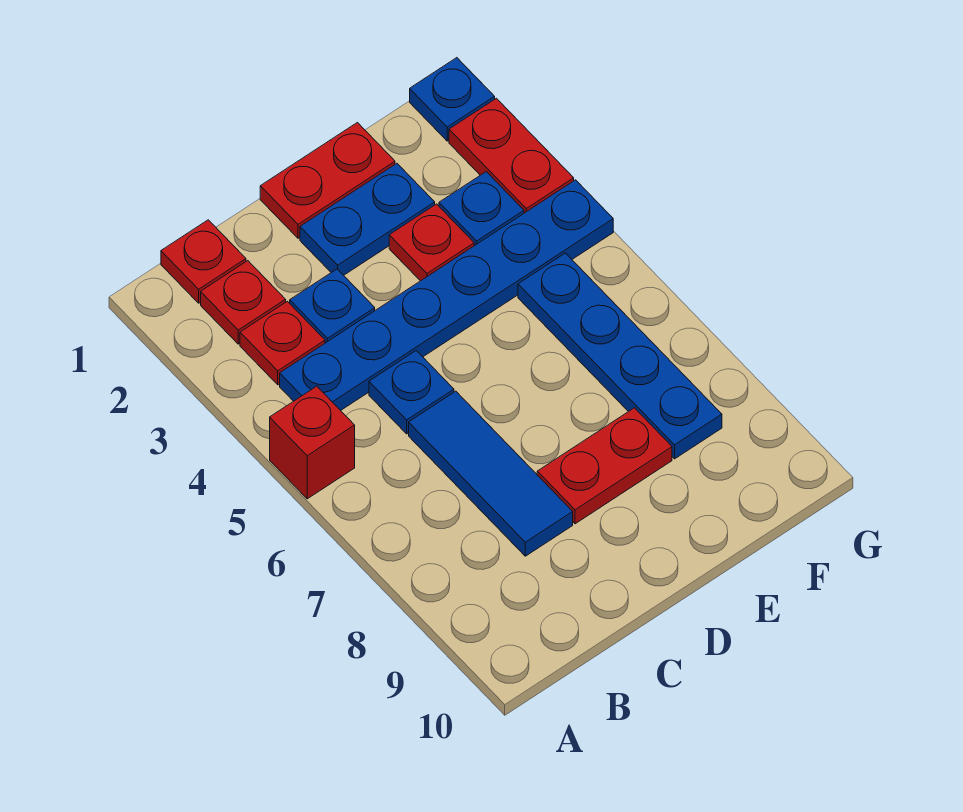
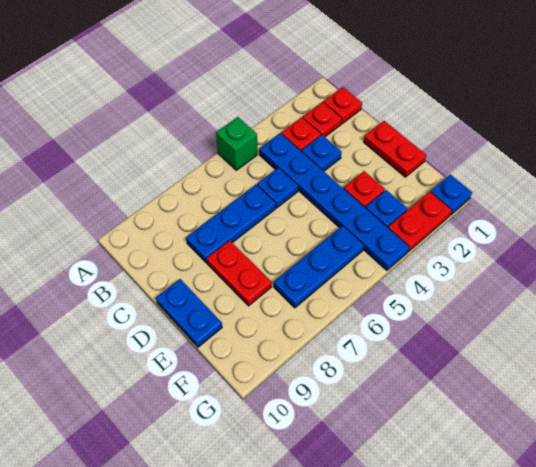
red 1x1 brick [270,386,355,499] -> green 1x1 brick [216,117,257,170]
blue 1x3 tile [409,391,573,556] -> blue 1x3 plate [186,185,276,263]
blue 1x2 plate [300,163,435,275] -> blue 1x2 plate moved to [156,279,222,347]
blue 1x4 plate [518,253,722,459] -> blue 1x3 plate [274,226,364,308]

